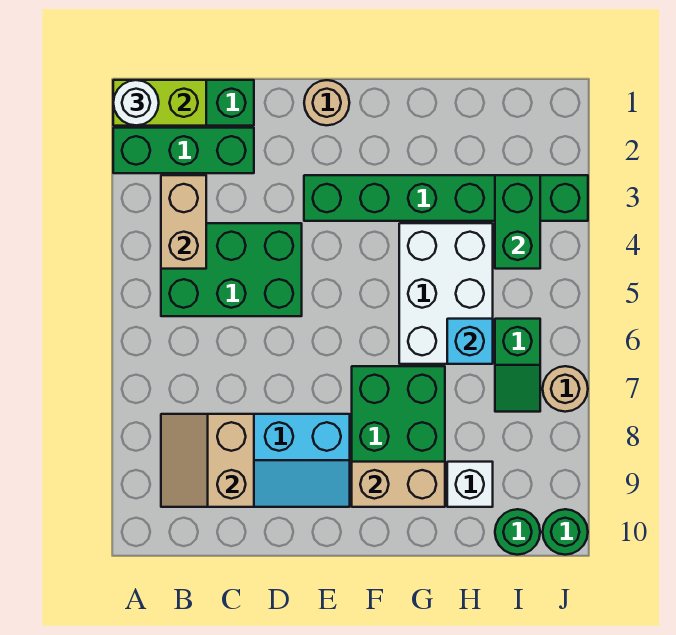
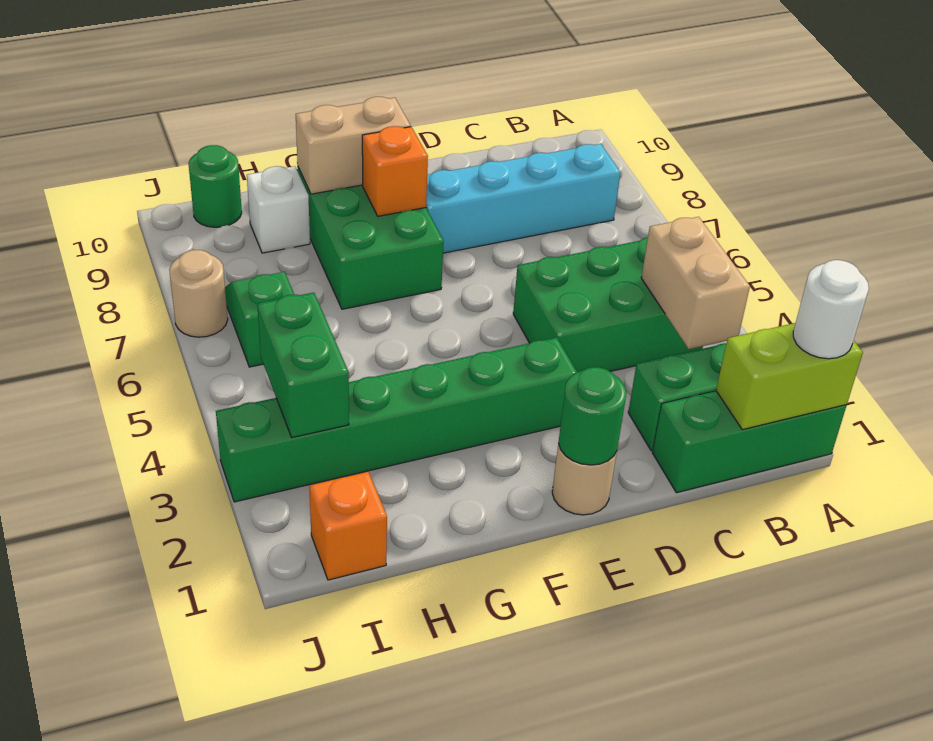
tan 2x2 slope [161,414,254,507] -> none
none -> orange 1x1 brick [362,126,428,216]
white 2x3 brick [399,223,493,364] -> none
cyan 1x1 brick [447,319,493,364] -> none
none -> orange 1x1 brick [309,472,387,580]
green 1x1 round brick [543,509,588,555] -> green 1x1 round brick moved to [558,367,626,465]

